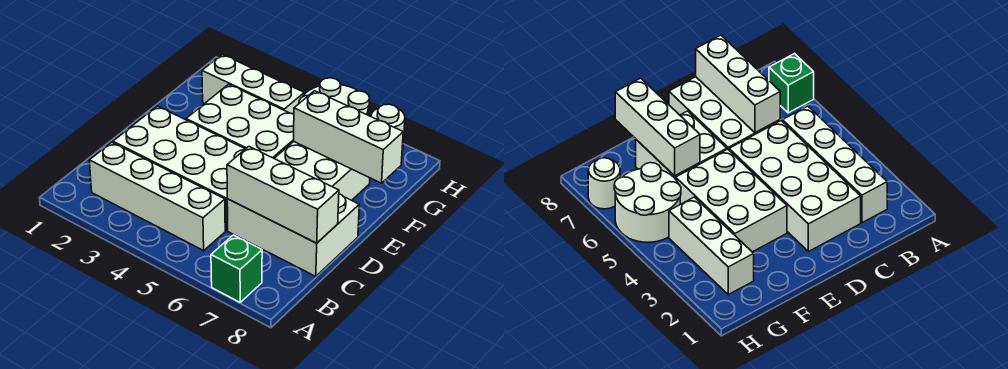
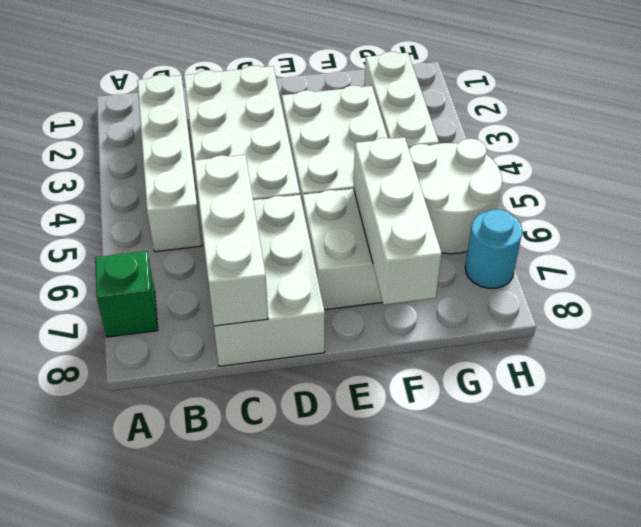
white 1x1 round brick [371,104,405,152] -> cyan 1x1 round brick [465,209,523,288]

